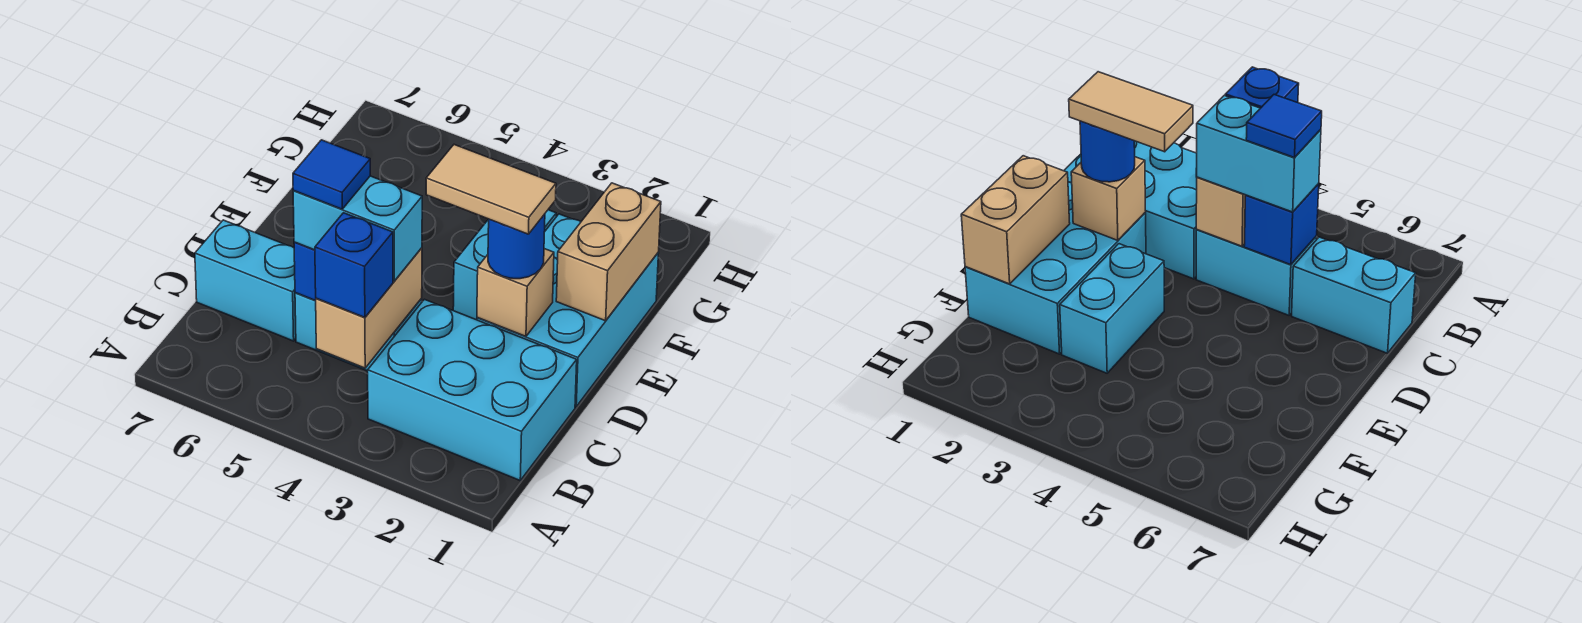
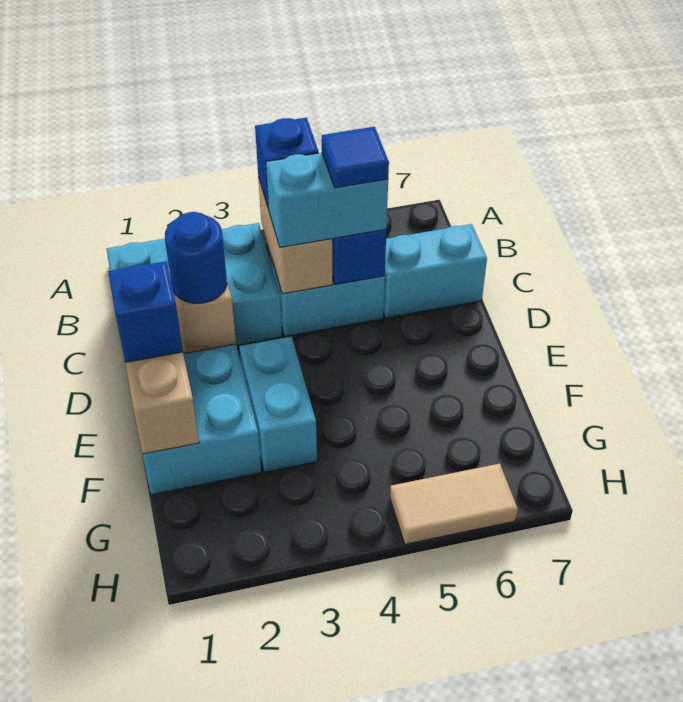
tan 1x2 tile [426,145,556,234] -> tan 1x2 tile moved to [390,464,518,544]
none -> blue 1x1 brick [108,261,183,362]

